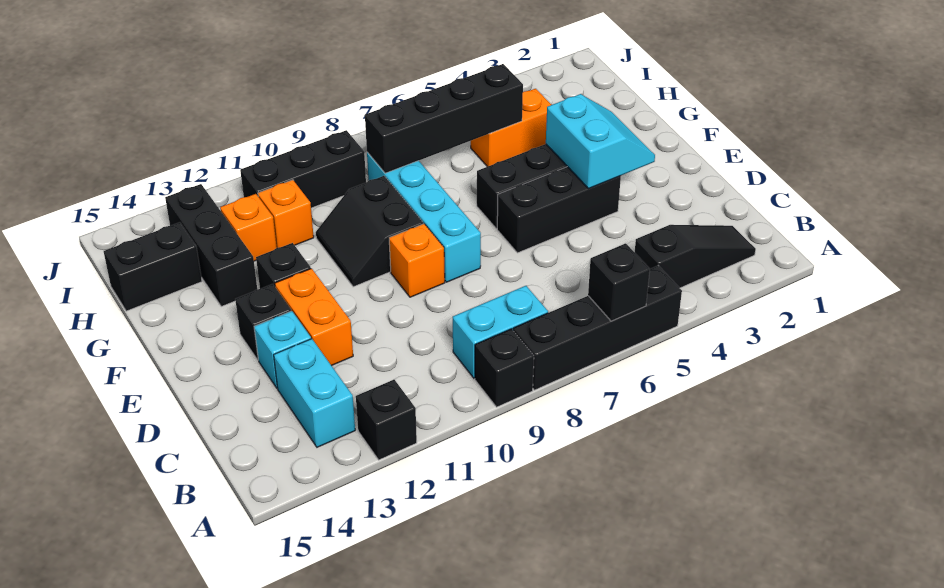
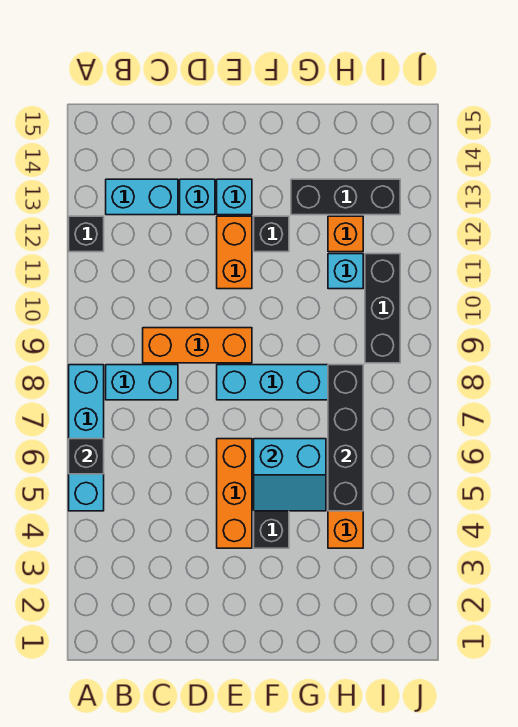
black 1x4 brick [513,266,682,390] -> cyan 1x4 brick [69,365,104,511]
black 1x1 brick [475,329,534,407] -> none
black 1x3 slope [635,225,756,288] -> none
cyan 1x2 brick [453,286,548,378] -> cyan 1x2 brick turned to [106,365,178,400]
orange 1x2 brick [275,269,353,366] -> orange 1x2 brick turned to [217,216,252,289]
cyan 2x2 slope [546,94,655,188] -> cyan 2x2 slope moved to [254,439,326,511]
black 1x3 brick [497,167,621,253] -> orange 1x3 brick [217,439,252,548]
orange 1x1 brick [389,224,445,297] -> orange 1x3 brick [143,328,252,363]
black 1x1 brick [235,284,291,360] -> cyan 1x1 brick [217,179,252,215]
black 2x2 slope [316,176,423,287] -> none
orange 1x1 brick [258,180,314,248] -> cyan 1x1 brick [328,254,363,289]
black 1x2 brick [104,222,202,311] -> none

